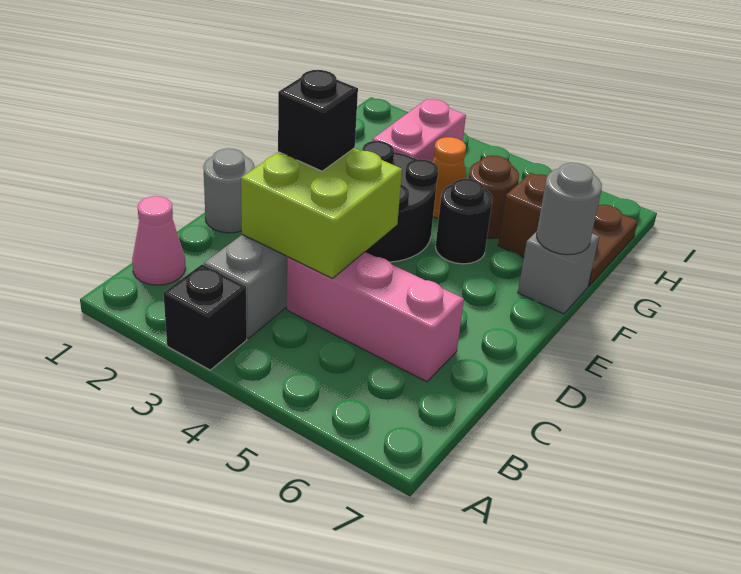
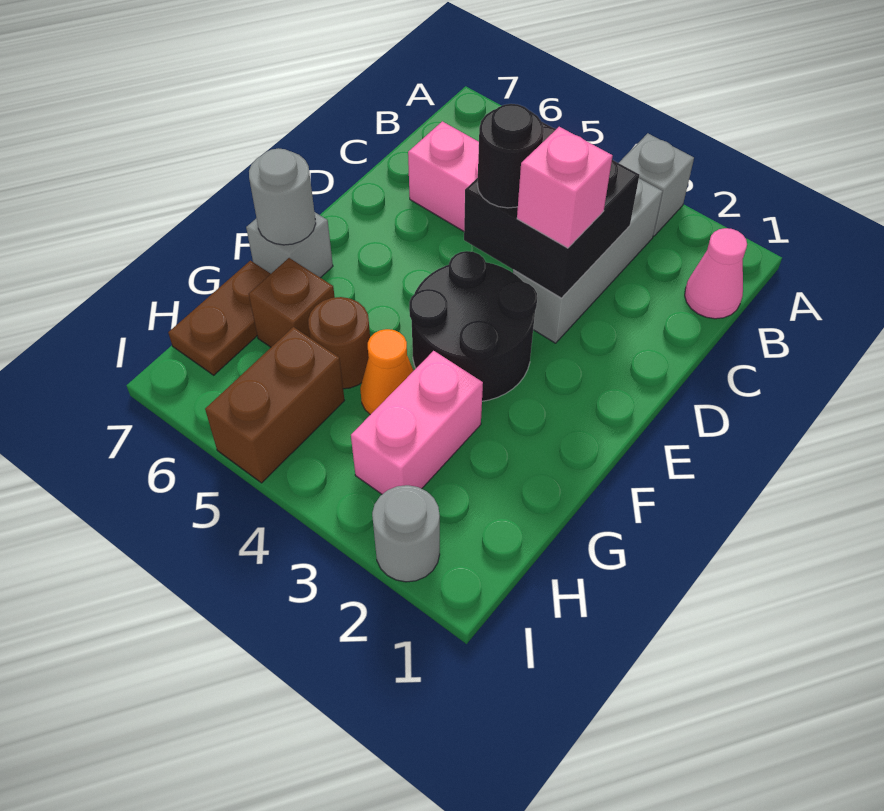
black 1x1 brick [164,264,247,370] -> grey 1x1 brick [619,133,694,236]
lime 2x2 brick [241,148,402,278] -> black 2x2 brick [464,122,639,298]
grey 1x1 round brick [203,148,255,233] -> grey 1x1 round brick moved to [372,485,440,582]
black 1x1 brick [278,70,358,171] -> pink 1x1 brick [517,127,612,248]
black 1x1 round brick [435,178,493,264] -> black 1x1 round brick moved to [477,104,544,208]
none -> brown 1x2 brick [205,327,344,483]

